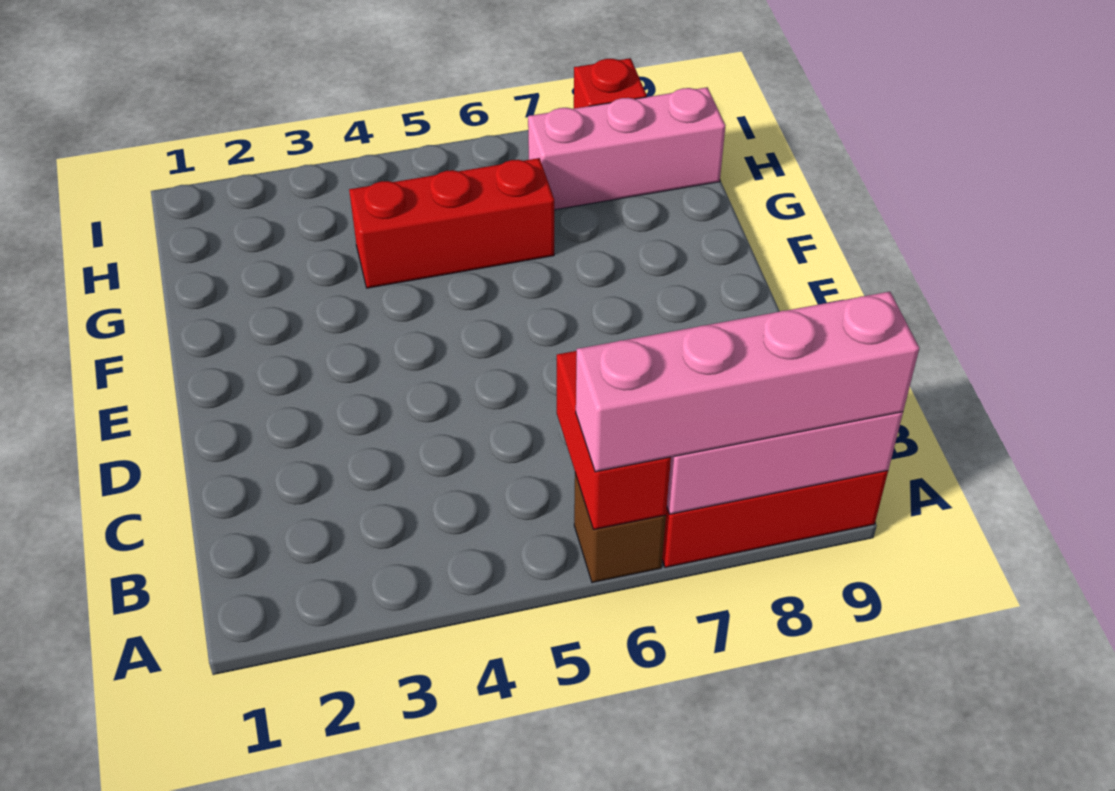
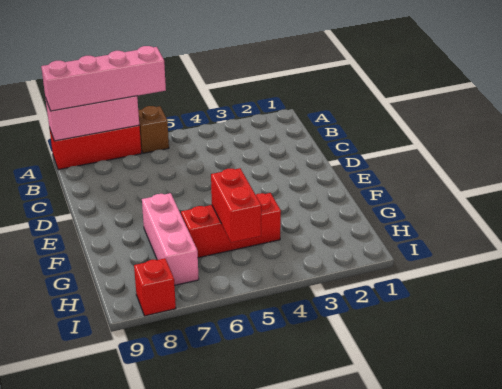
red 1x2 brick [557,351,671,530] -> red 1x2 brick moved to [211,168,261,242]
pink 1x3 brick [528,87,725,210] -> pink 1x3 brick turned to [142,193,199,285]

